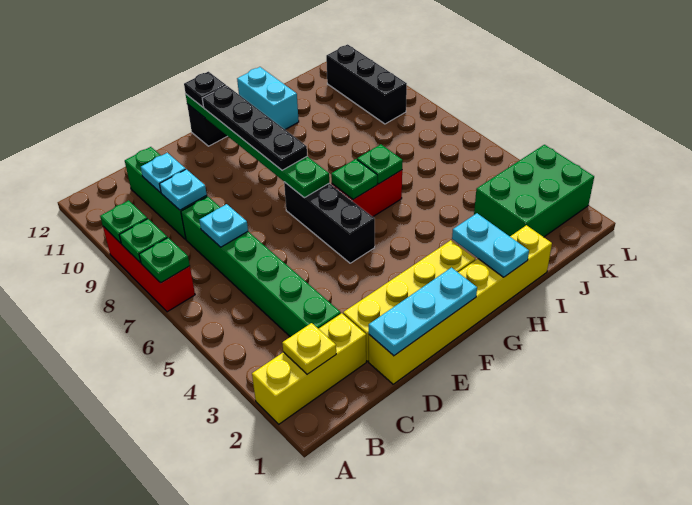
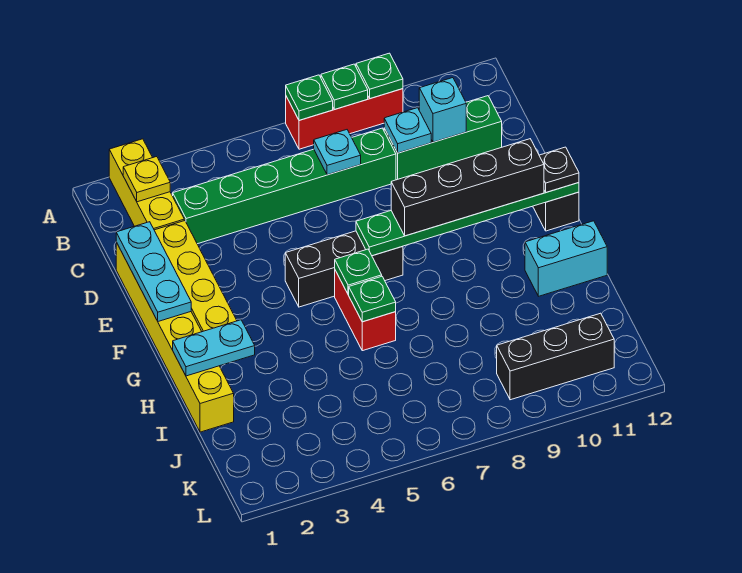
cyan 1x1 plate [141,153,186,192] -> cyan 1x1 brick [419,78,466,142]
black 1x4 plate [202,86,307,170] -> black 1x4 brick [391,139,544,236]
green 2x3 brick [474,145,594,237] -> none

